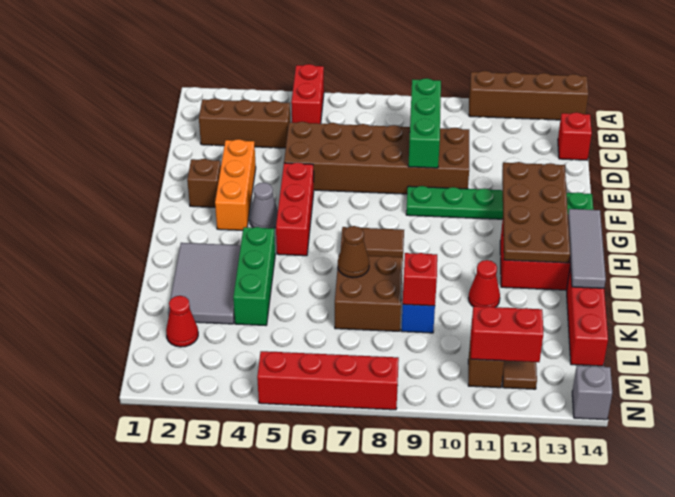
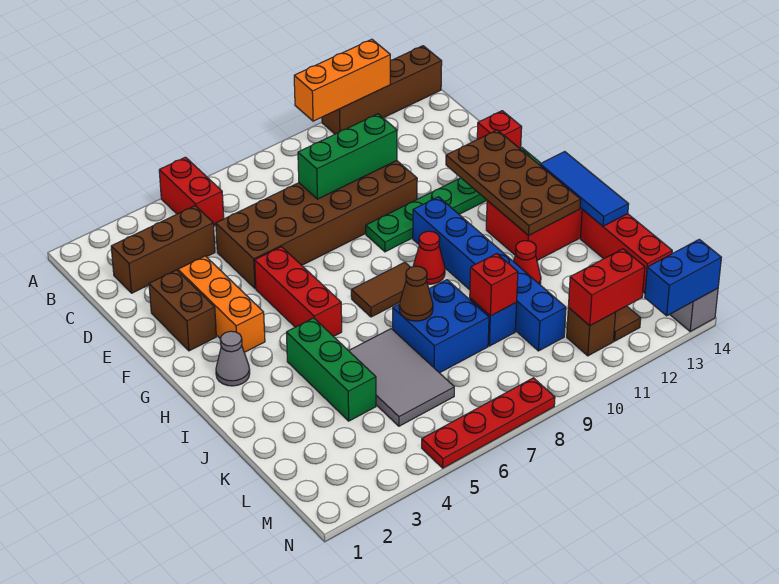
none -> orange 1x3 brick [294,39,390,121]
green 1x3 brick [408,78,441,168] -> green 1x3 brick turned to [298,114,397,199]
red 1x1 brick [558,112,592,160] -> red 1x1 brick moved to [477,111,522,148]
brown 1x1 brick [187,159,221,207] -> brown 1x2 brick [149,270,216,351]
grey 1x1 cone [250,183,278,228] -> grey 1x1 cone moved to [216,331,250,386]
none -> blue 1x6 brick [413,197,566,351]
grey 1x3 tile [568,209,606,288] -> blue 1x3 tile [540,152,629,226]
grey 2x3 tile [168,243,241,324] -> grey 2x3 tile moved to [349,329,454,426]
brown 2x2 brick [335,256,403,331] -> blue 2x2 brick [393,280,489,373]
red 1x1 cone [166,296,198,347] -> red 1x1 cone moved to [413,231,445,284]
red 1x4 brick [257,351,399,410] -> red 1x4 plate [422,378,555,468]
none -> blue 1x2 brick [645,239,721,316]

